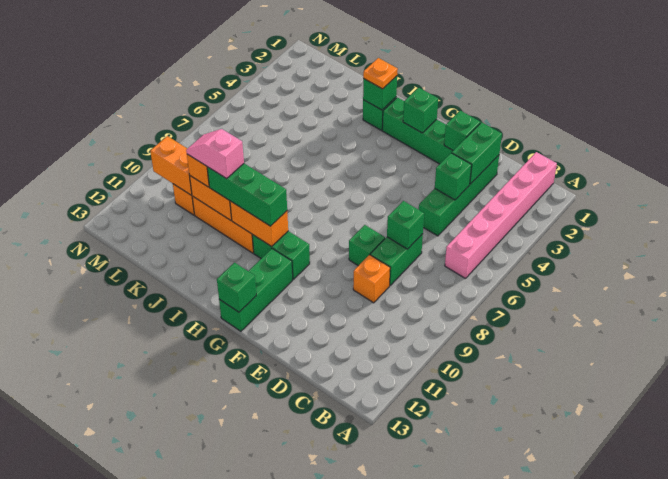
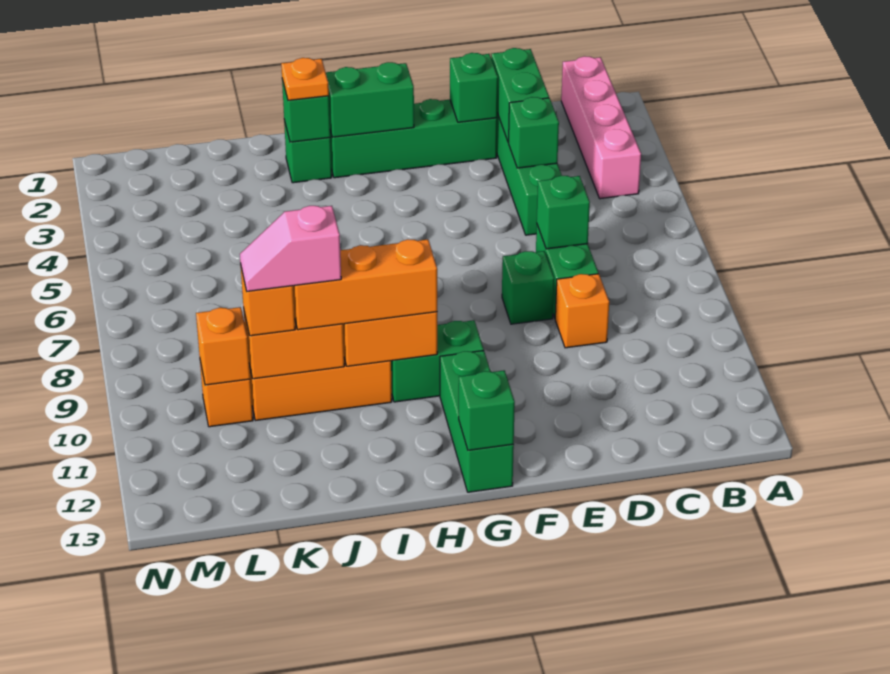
pink 1x6 brick [445,152,557,279] -> pink 1x4 brick [561,56,641,199]
green 1x1 brick [403,88,438,133] -> green 1x2 brick [326,62,414,137]
green 1x3 brick [207,164,287,226] -> orange 1x3 brick [293,239,437,330]
orange 1x2 brick [150,136,192,195] -> orange 1x1 brick [196,307,250,385]

